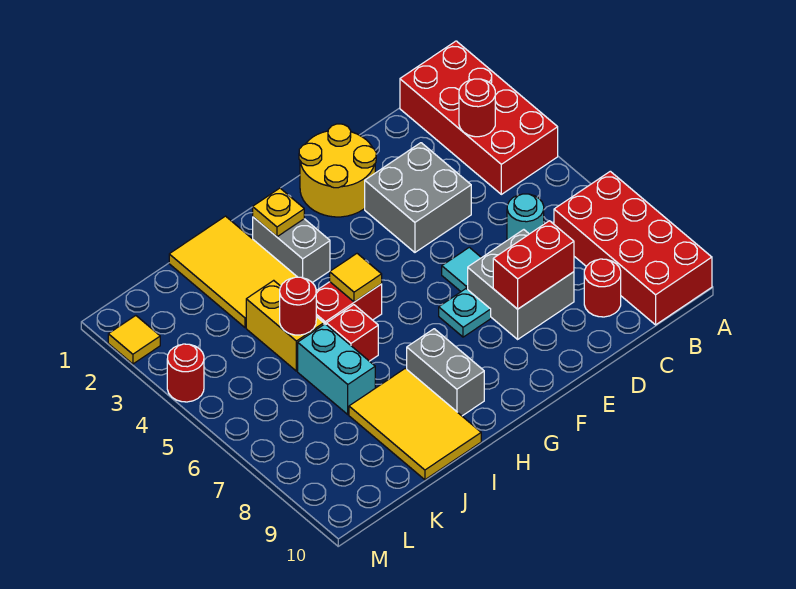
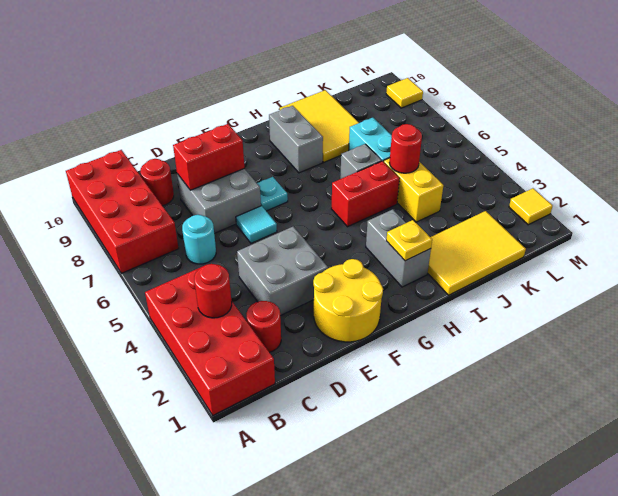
yellow 1x1 tile [330,254,382,302] -> yellow 1x1 tile moved to [386,78,423,108]
yellow 2x3 tile [169,216,297,328] -> yellow 2x3 tile turned to [428,211,526,295]
red 1x1 brick [326,305,378,361] -> grey 1x1 brick [340,144,382,179]
red 1x1 round brick [167,344,204,402] -> red 1x1 round brick moved to [246,301,281,352]

